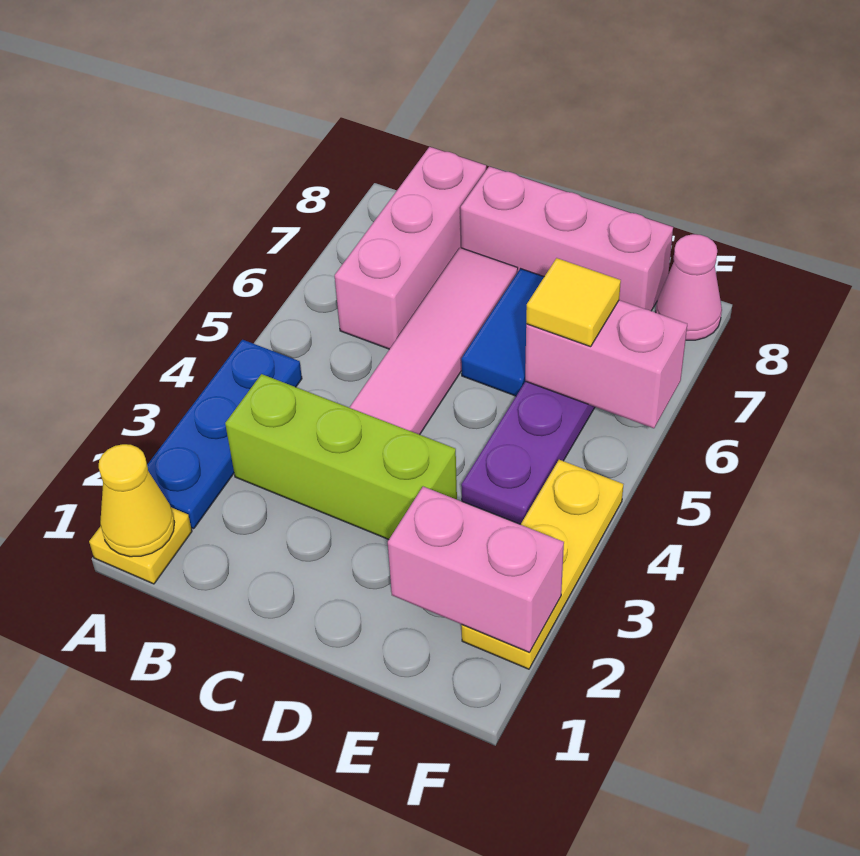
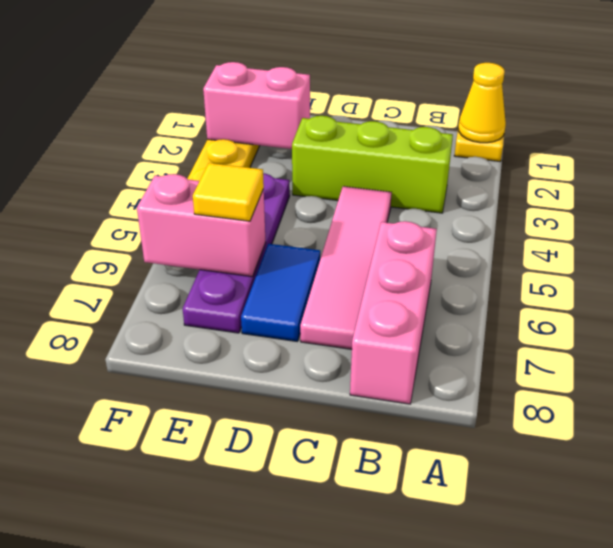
blue 1x3 plate [147,340,302,529] -> none
pink 1x3 brick [461,166,673,311] -> none
pink 1x1 cone [656,234,722,340] -> none

